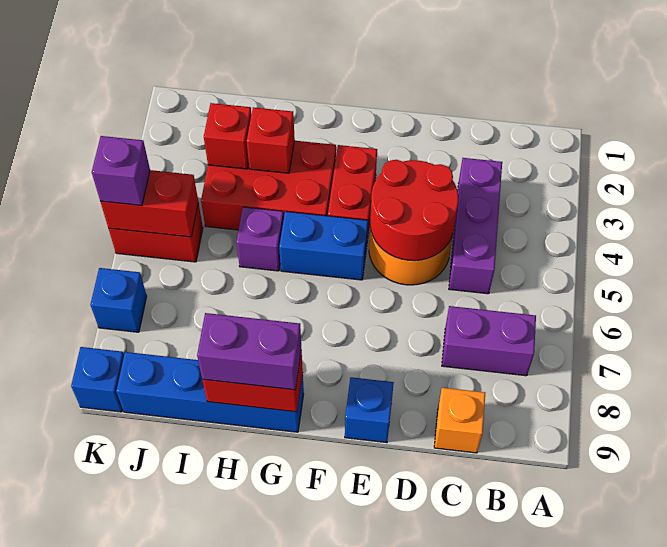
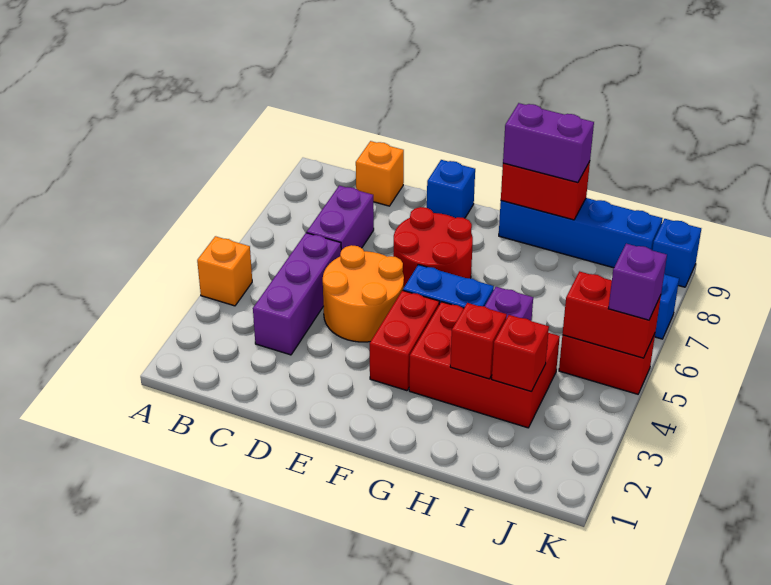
none -> orange 1x1 brick [197,236,252,306]
purple 1x2 brick [442,306,536,376] -> purple 1x2 brick turned to [307,186,374,250]
red 2x2 round brick [370,160,458,261] -> red 2x2 round brick moved to [393,207,473,287]

